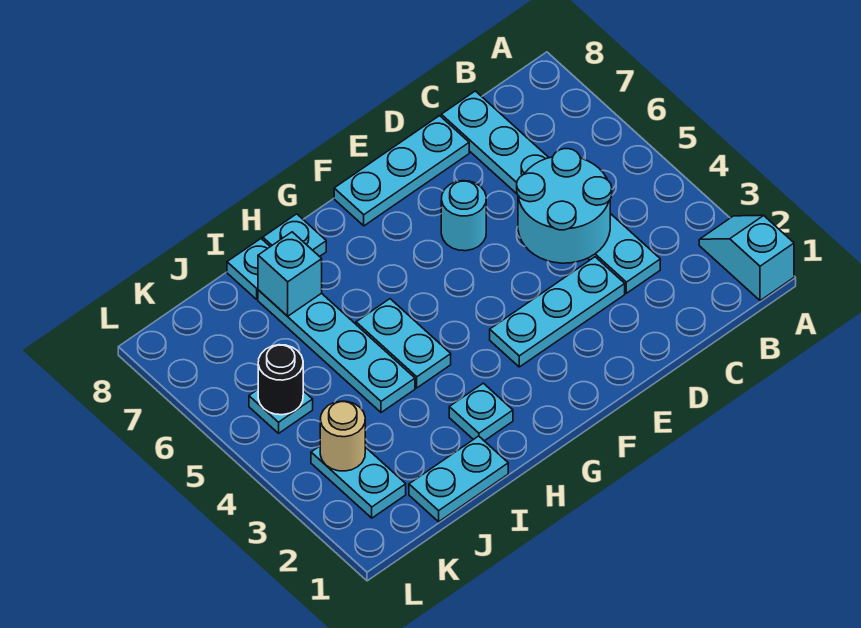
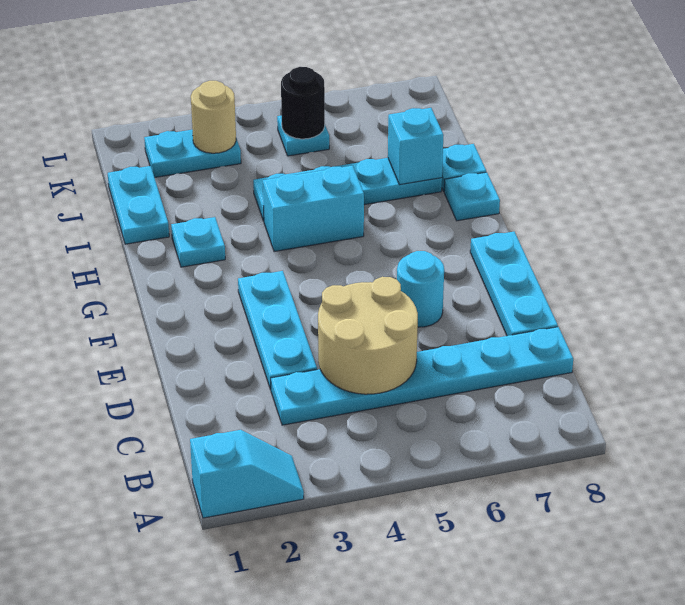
cyan 2x2 round brick [517,149,612,263] -> tan 2x2 round brick [318,277,418,394]
cyan 1x2 plate [356,299,451,388] -> cyan 1x2 brick [263,166,364,252]

